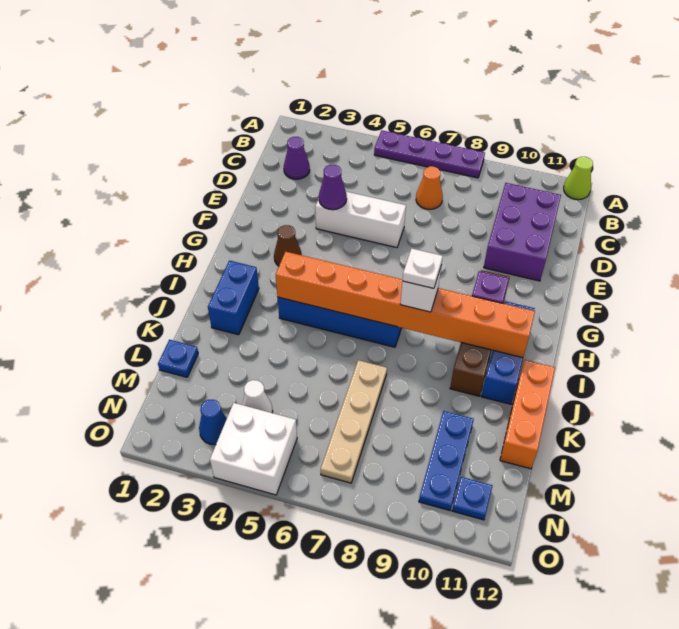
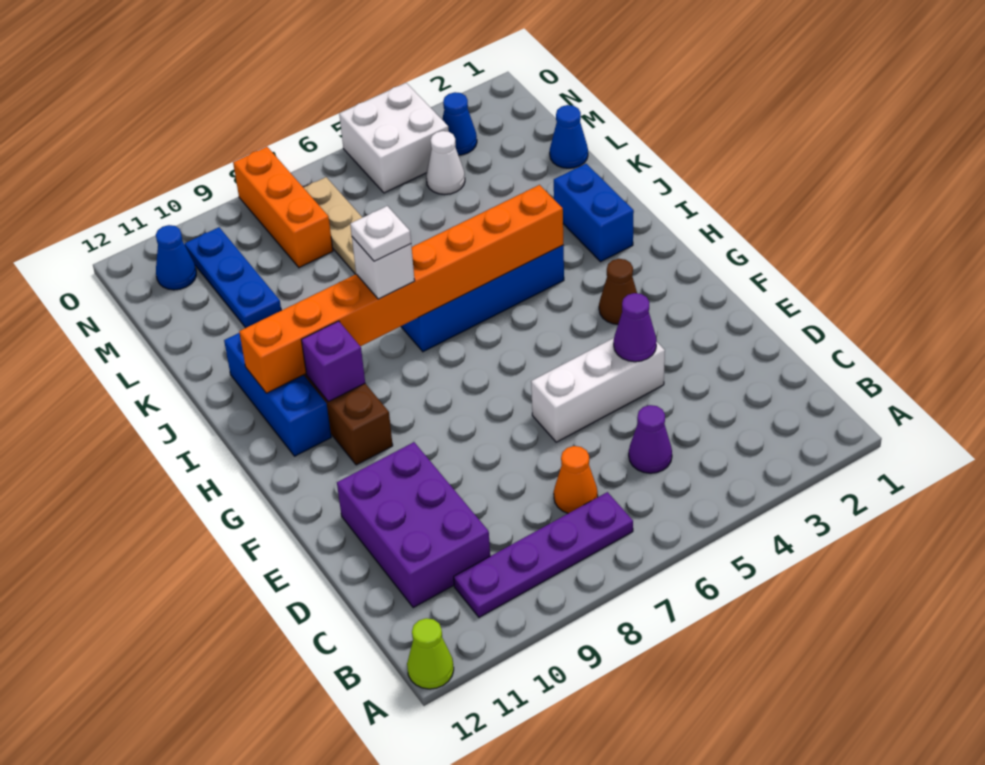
purple 1x4 plate [374,130,485,178] -> purple 1x4 plate moved to [454,492,633,617]
purple 1x1 cone [284,137,310,179] -> purple 1x1 cone moved to [629,405,672,473]
orange 1x3 brick [500,360,555,469] -> orange 1x3 brick moved to [233,147,333,268]
blue 1x1 plate [158,340,198,377] -> blue 1x1 cone [550,105,588,168]
blue 1x1 plate [452,477,492,520] -> blue 1x1 cone [156,225,196,290]

